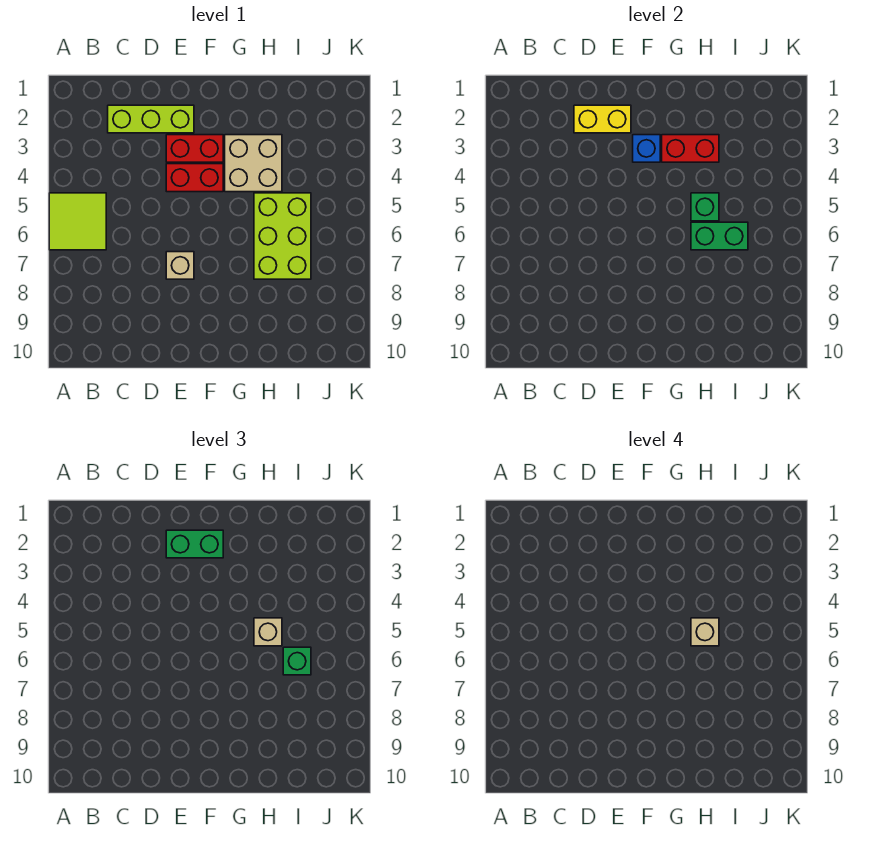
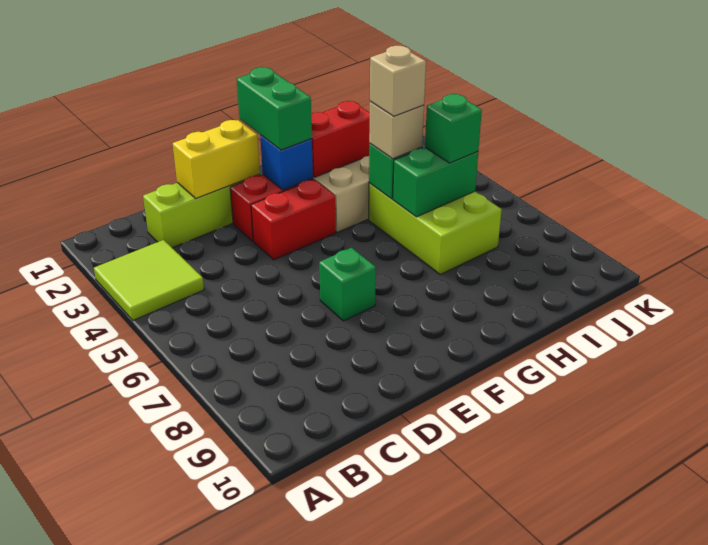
lime 2x2 tile [49,193,106,250] -> lime 2x2 tile moved to [94,240,204,320]
green 1x2 brick [166,530,223,558] -> green 1x2 brick turned to [237,67,312,150]
tan 1x1 brick [166,252,194,279] -> green 1x1 brick [319,248,376,321]

